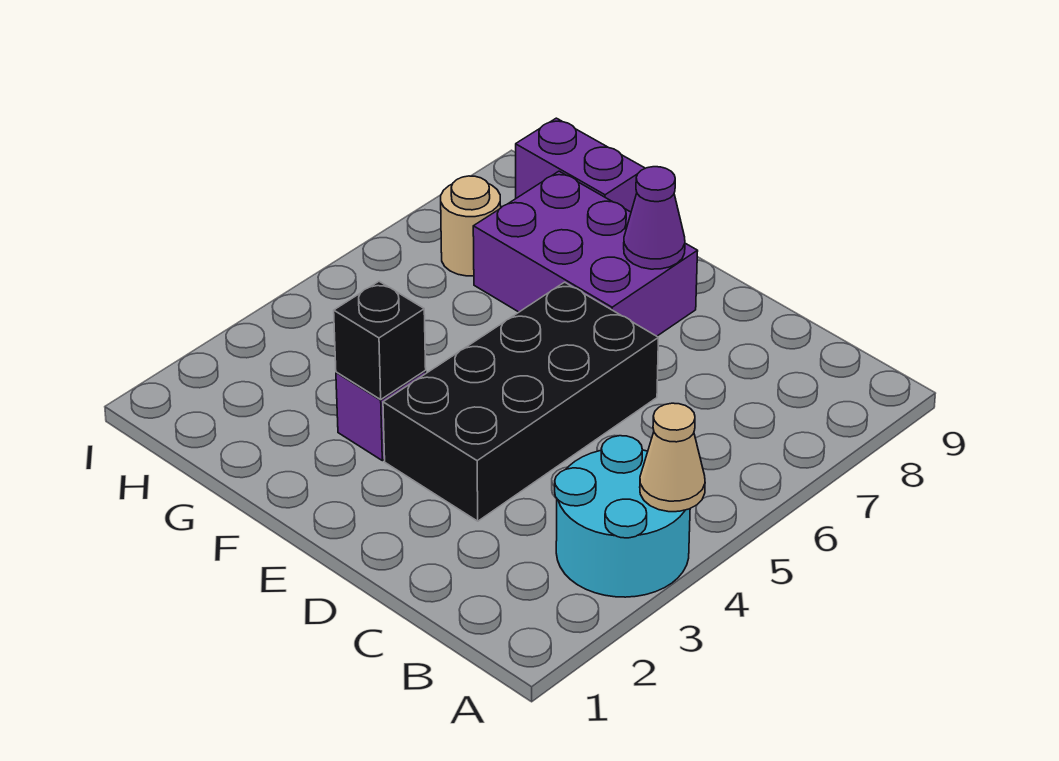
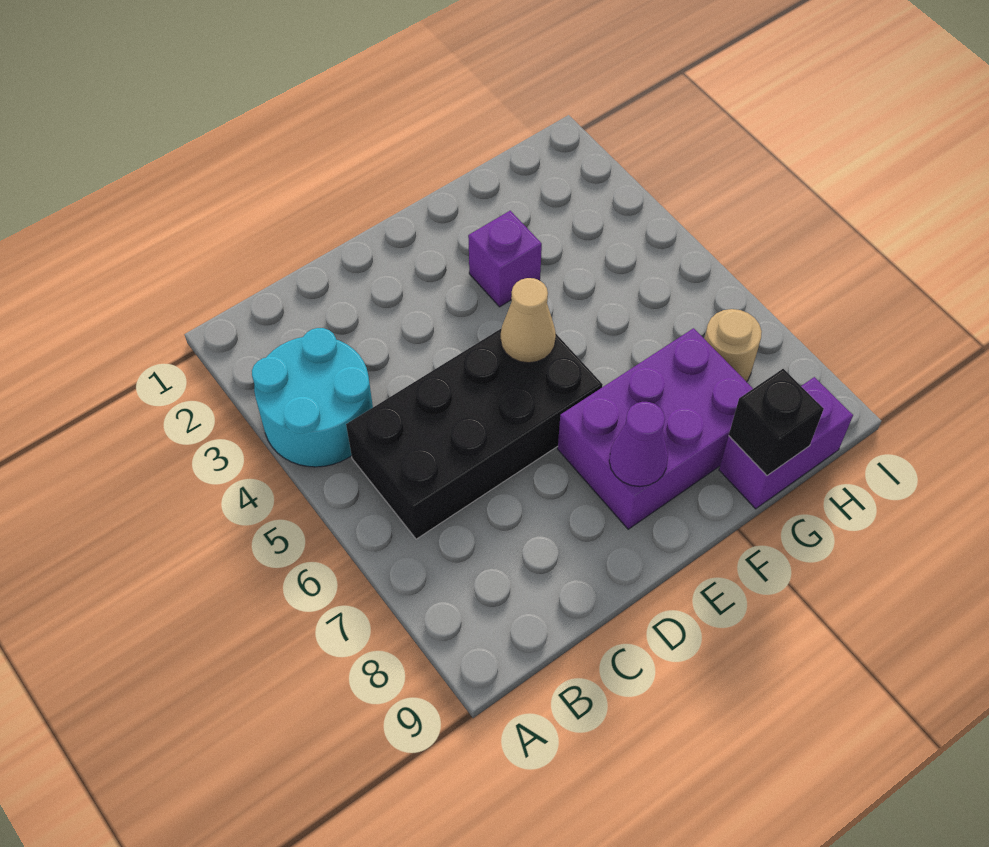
tan 1x1 cone [640,403,705,512] -> tan 1x1 cone moved to [501,278,556,363]
black 2x4 brick [383,282,658,521] -> black 2x4 brick turned to [346,329,603,539]
black 1x1 brick [334,281,426,399] -> black 1x1 brick moved to [729,369,824,475]

